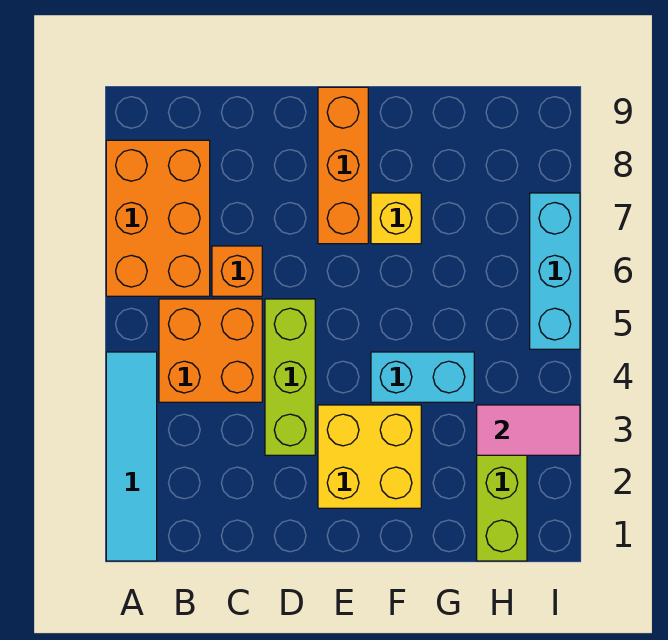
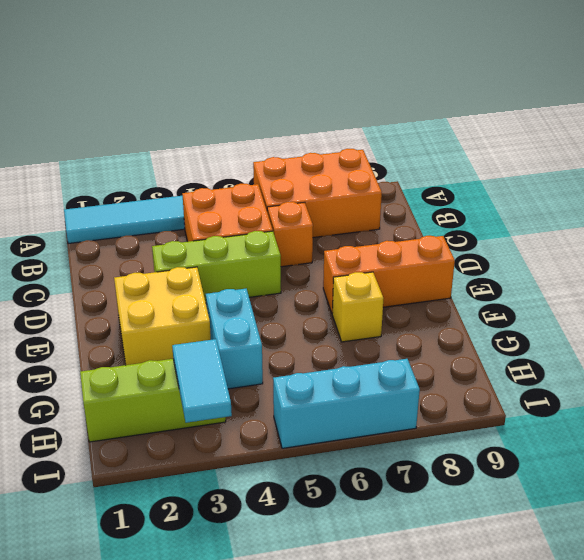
pink 1x2 tile [477,405,580,455] -> cyan 1x2 tile [172,339,232,423]

